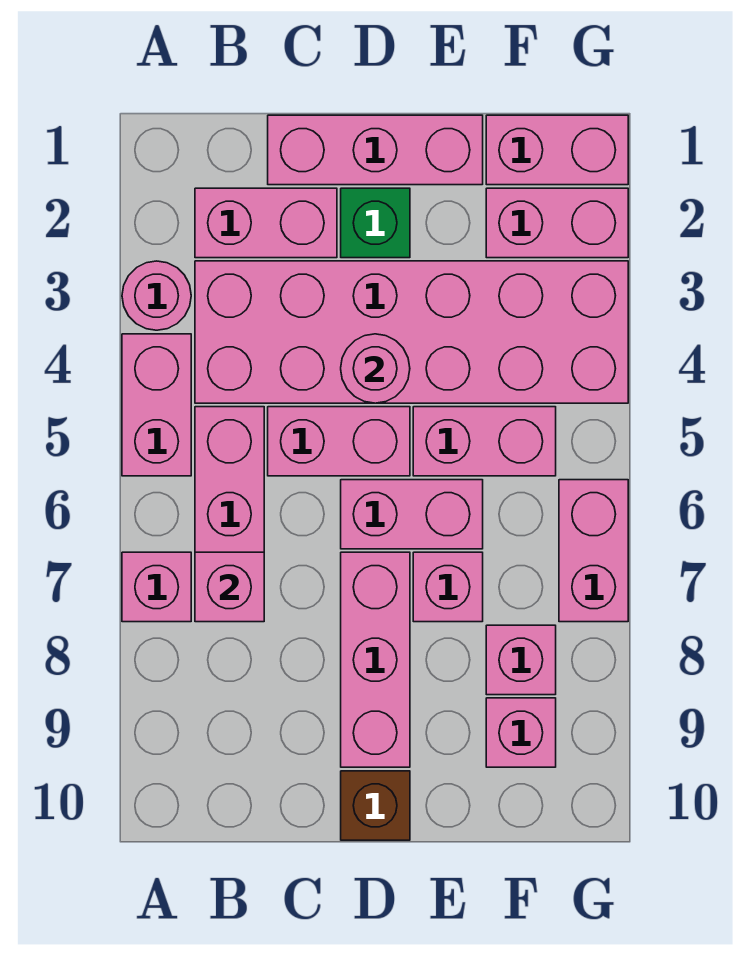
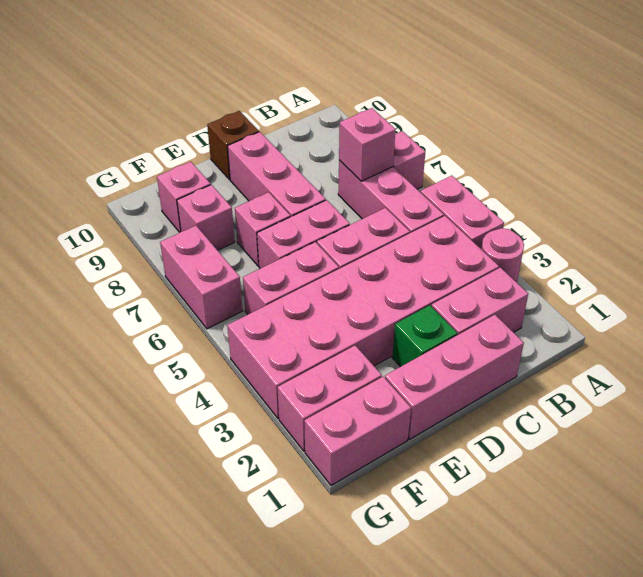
pink 1x1 round brick [341,334,410,403] -> none

